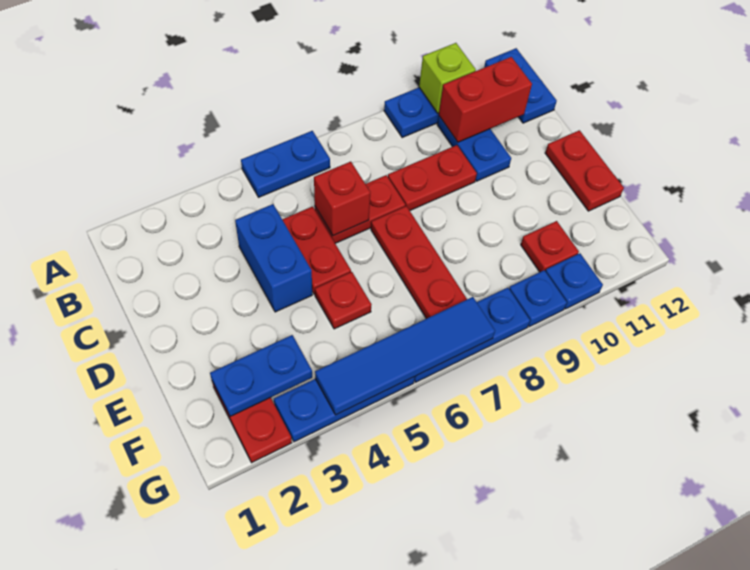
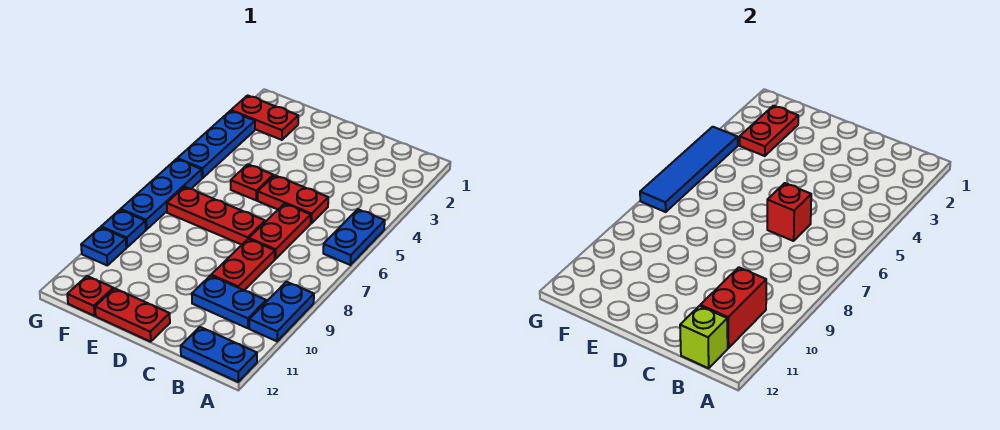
lime 1x1 brick [419,43,476,114] -> lime 1x1 brick moved to [680,306,728,368]
blue 1x2 brick [235,204,312,312] -> none
blue 1x2 plate [210,335,312,416] -> red 1x2 plate [740,106,798,156]
red 1x1 plate [521,221,579,272] -> red 1x1 plate moved to [67,276,113,316]

